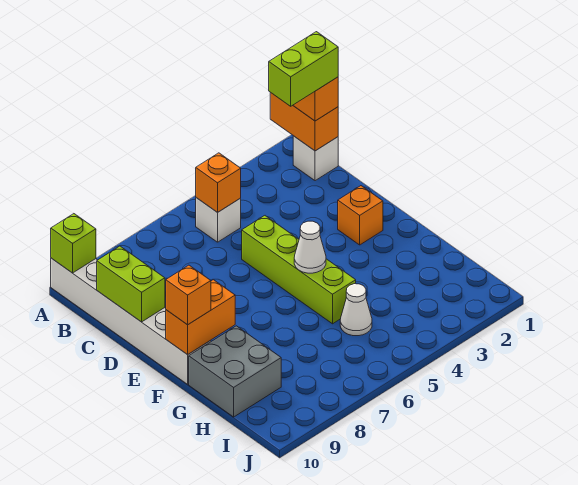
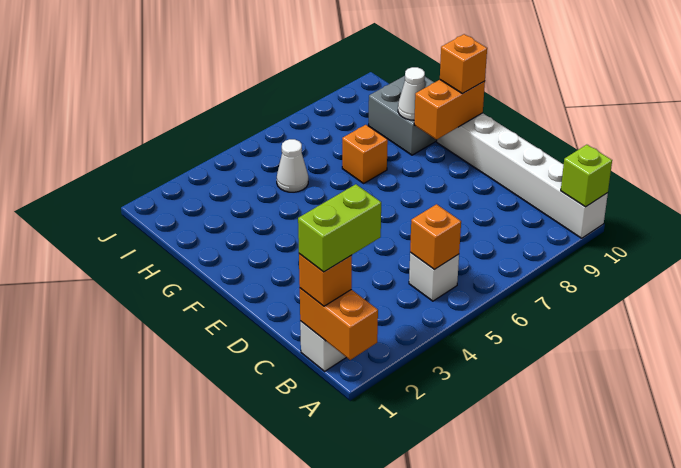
lime 1x2 brick [97,246,165,322] -> none
lime 1x4 brick [242,216,356,324] -> none
orange 1x1 brick [338,186,383,245] -> orange 1x1 brick moved to [342,125,388,183]
white 1x1 cone [294,221,326,273] -> white 1x1 cone moved to [398,67,426,120]

